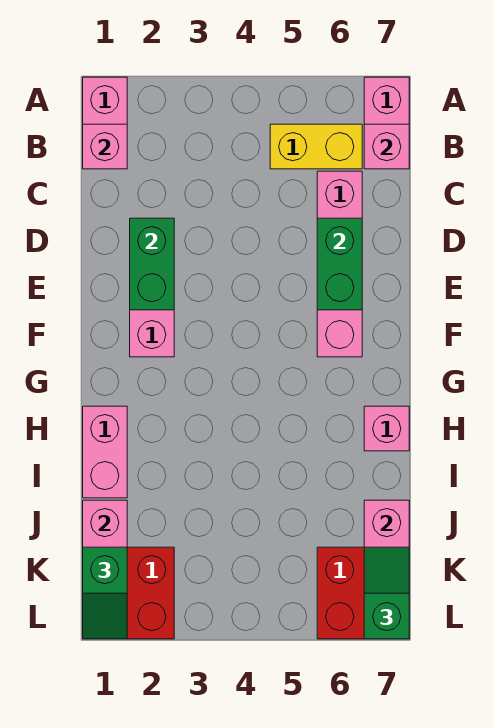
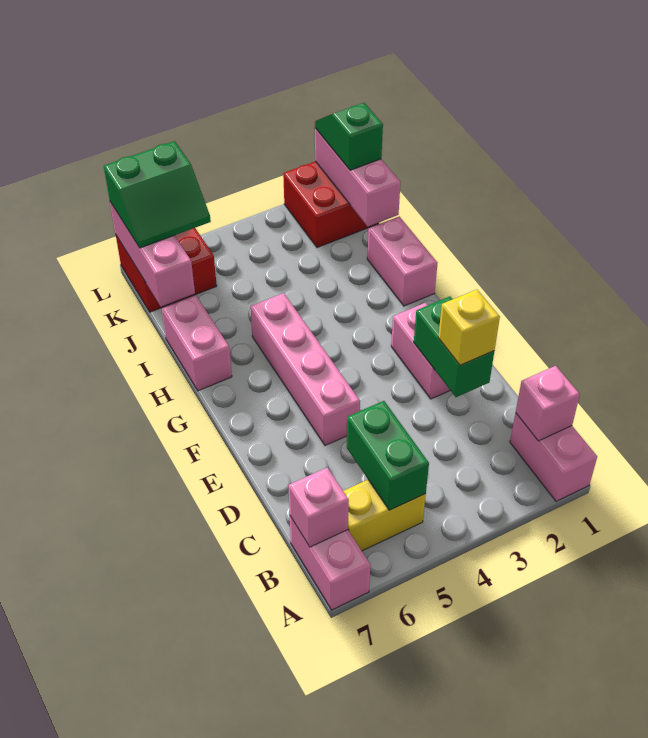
pink 1x4 brick [317,171,362,357] -> pink 1x4 brick moved to [250,293,360,445]
none -> yellow 1x1 brick [438,290,500,365]
green 1x2 brick [317,218,362,310] -> green 1x2 brick moved to [347,401,429,510]
pink 1x1 brick [364,406,409,451] -> pink 1x2 brick [162,295,232,391]
green 1x2 slope [364,547,409,639] -> green 2x2 slope [104,141,211,248]

